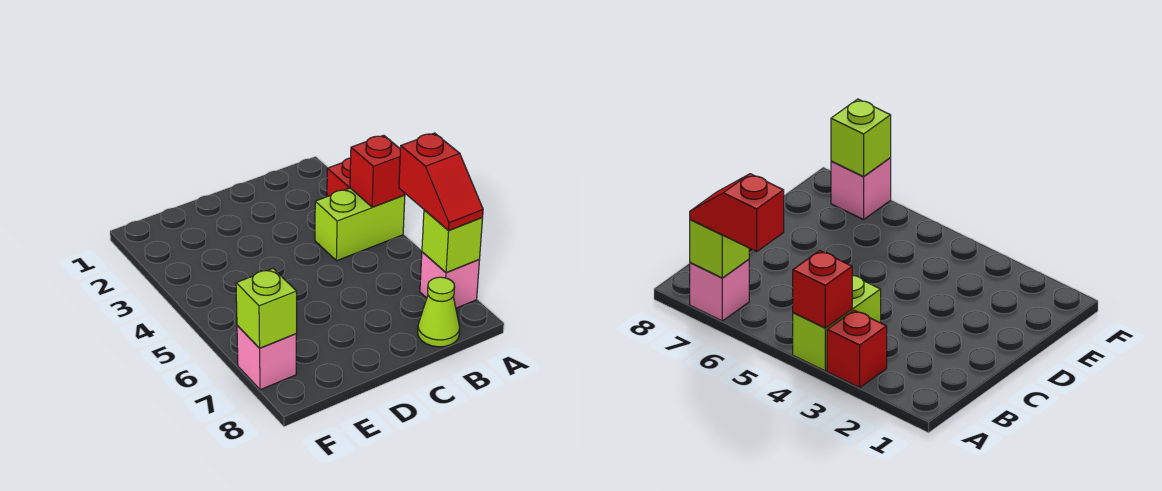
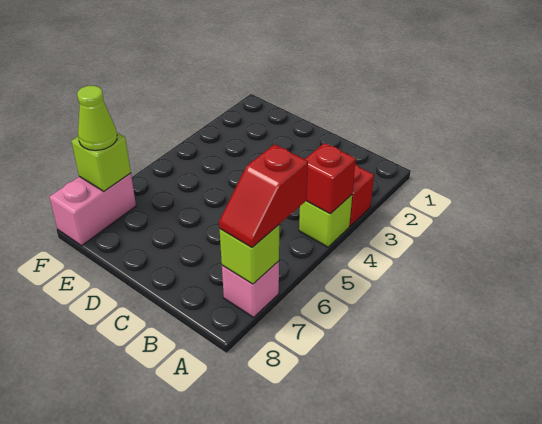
lime 1x2 brick [315,188,405,261] -> lime 1x1 brick [299,195,352,247]
lime 1x1 cone [418,277,460,347] -> lime 1x1 cone moved to [77,86,117,150]
pink 1x1 brick [237,325,297,390] -> pink 1x2 brick [49,173,136,246]

